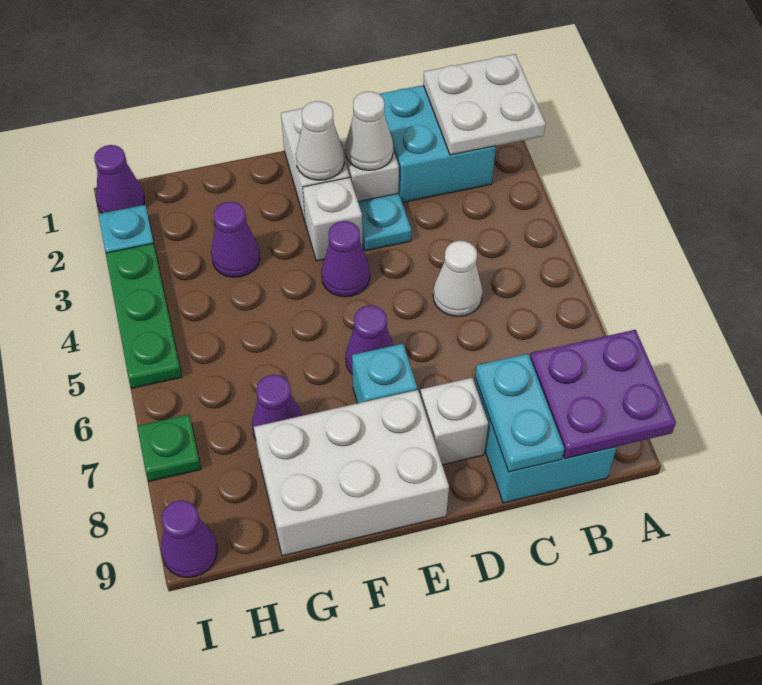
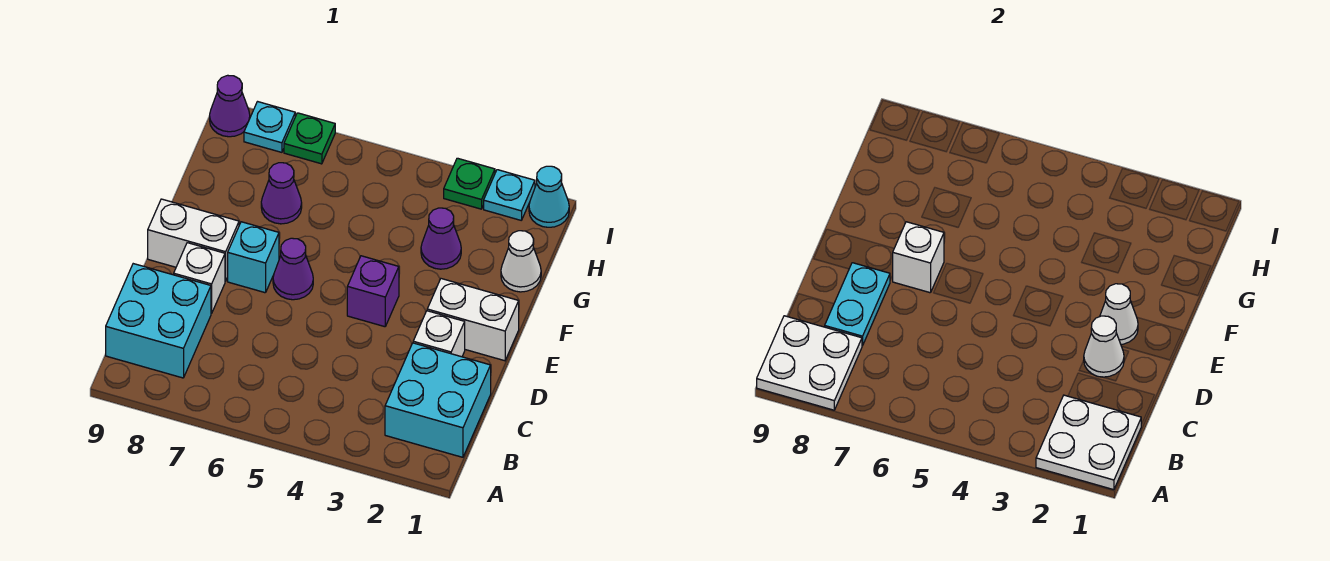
purple 2x2 plate [530,330,676,459] -> white 2x2 plate [757,316,862,410]
white 1x1 cone [433,241,483,317] -> white 1x1 cone moved to [501,231,541,292]
cyan 1x2 plate [475,354,564,472] -> cyan 1x2 plate turned to [825,263,890,346]
cyan 1x1 plate [358,193,411,251] -> cyan 1x1 plate moved to [244,102,295,152]
white 1x1 brick [303,177,363,261] -> white 1x1 brick moved to [893,222,944,293]
purple 1x1 cone [321,221,370,297] -> purple 1x1 brick [347,256,399,327]
white 2x3 brick [254,390,449,556] -> white 1x2 brick [148,199,239,281]
purple 1x1 cone [94,145,144,213] -> cyan 1x1 cone [529,166,569,227]
green 1x3 plate [106,243,182,388] -> green 1x1 plate [444,158,495,209]

